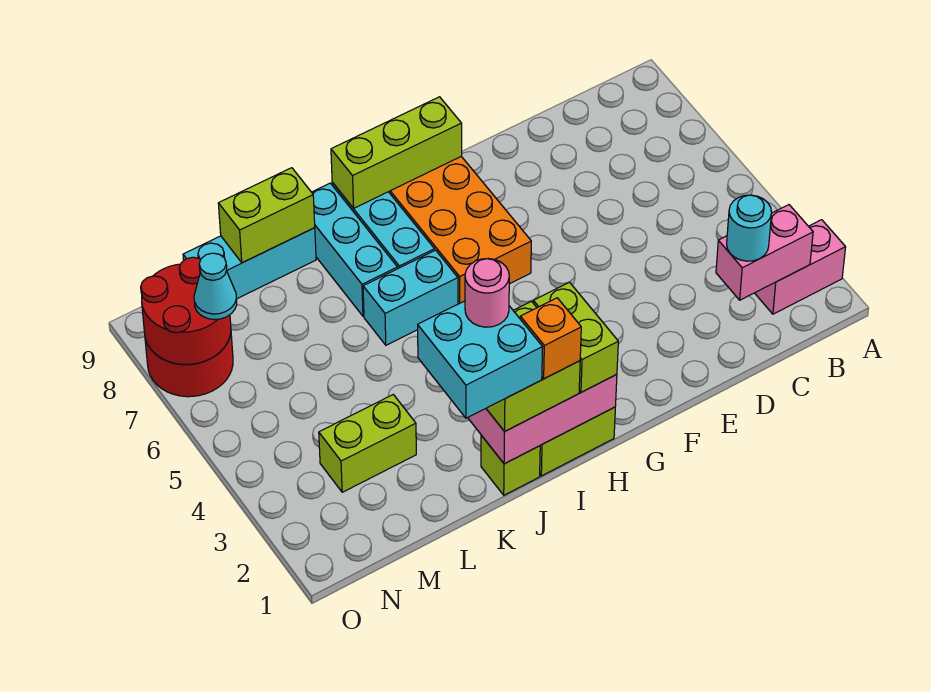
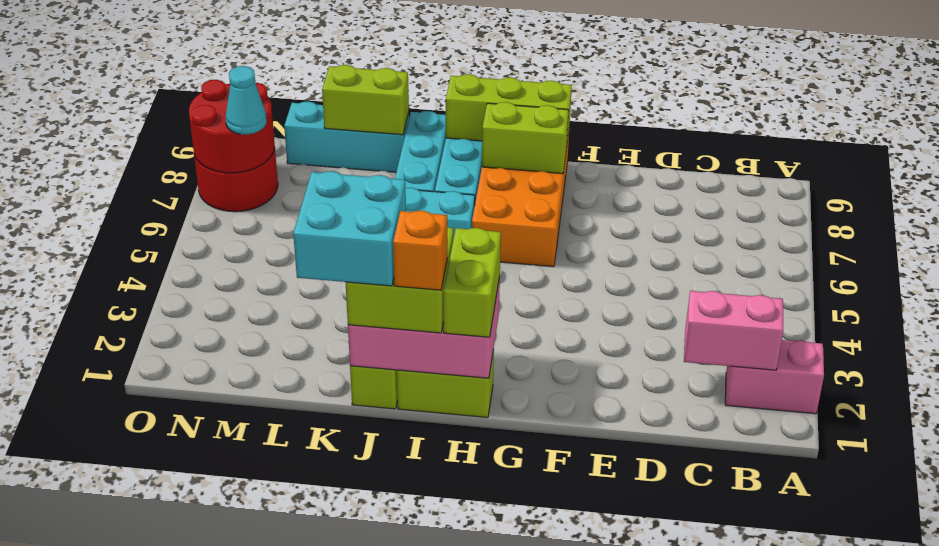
cyan 1x1 round brick [727,195,772,261] -> none
pink 1x1 round brick [465,259,509,327] -> none
lime 1x2 brick [319,395,416,492] -> lime 1x2 brick moved to [482,102,569,173]

